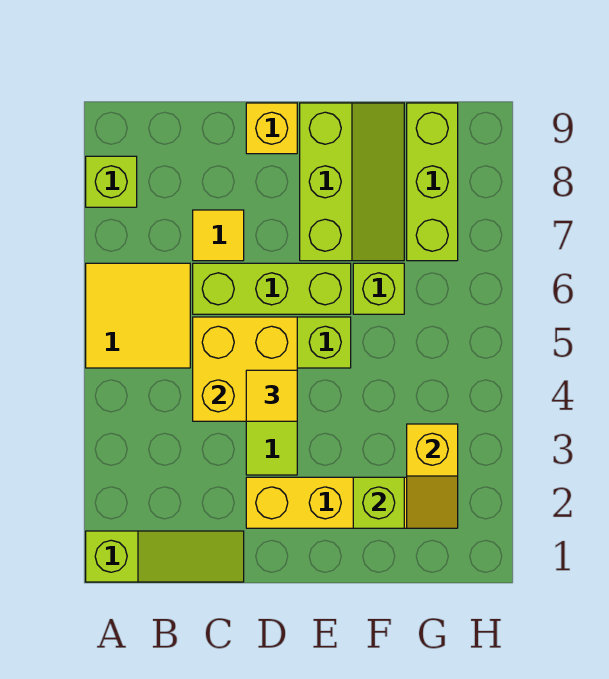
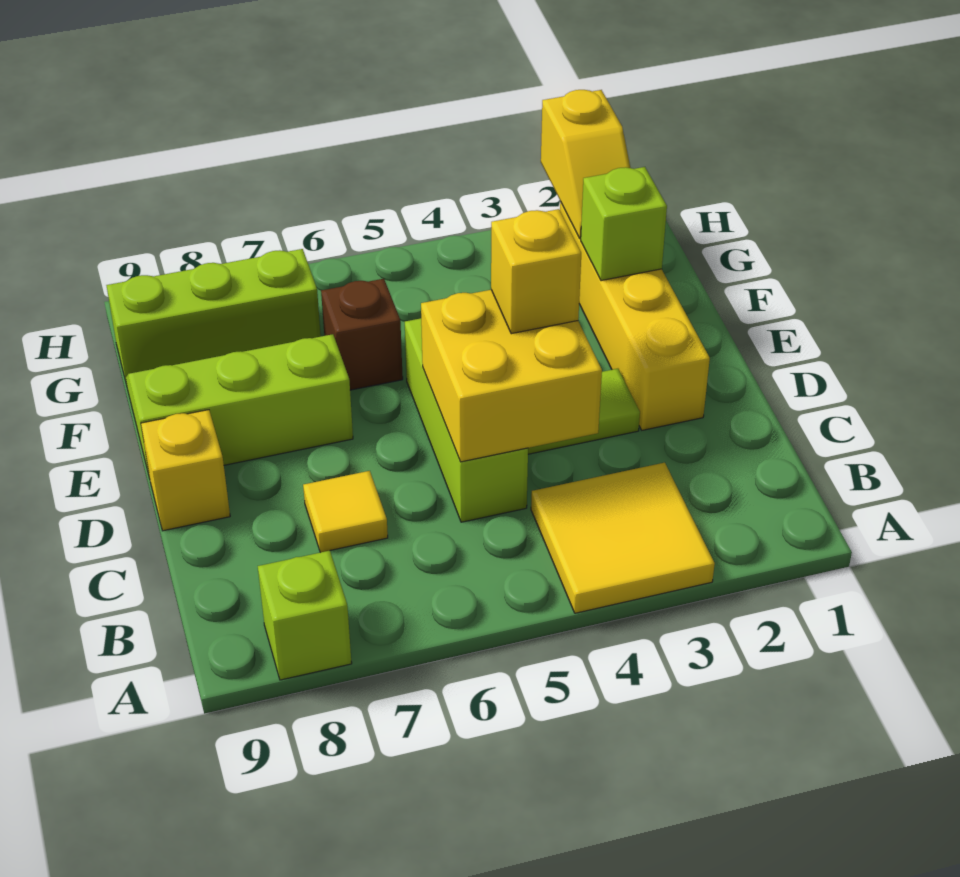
lime 1x3 slope [86,531,244,582] -> none
yellow 2x2 tile [86,263,190,368] -> yellow 2x2 tile moved to [531,463,715,613]
lime 1x3 brick [193,263,351,314] -> none
yellow 1x1 tile [246,370,297,421] -> yellow 1x1 brick [491,209,581,334]
lime 1x1 brick [353,263,404,314] -> brown 1x1 brick [321,279,403,390]
yellow 1x2 slope [407,424,458,528] -> yellow 1x2 slope turned to [541,90,630,239]

